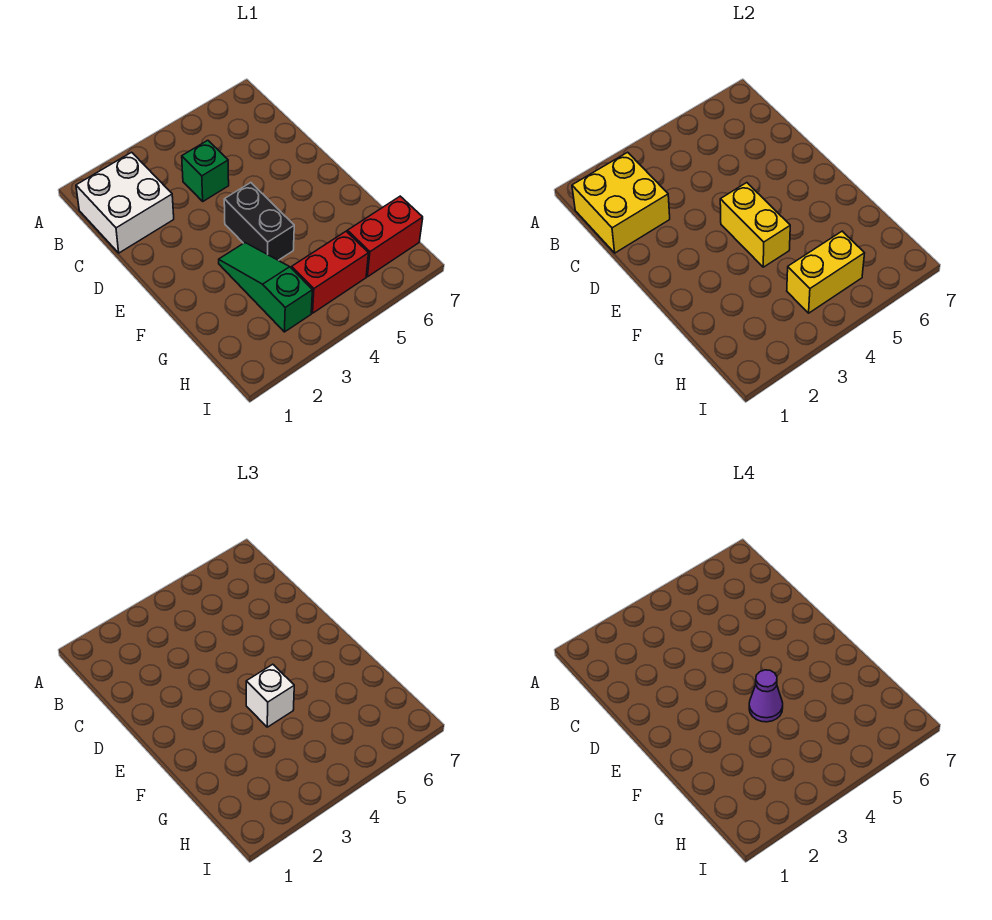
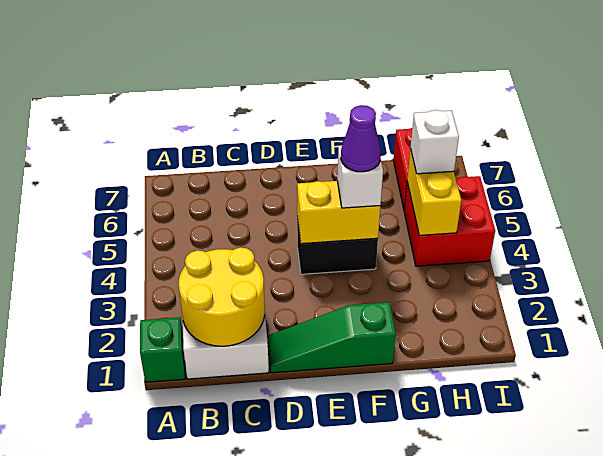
yellow 2x2 brick [572,152,670,253] -> yellow 2x2 round brick [179,247,265,346]
green 1x1 brick [182,140,229,201] -> green 1x1 brick moved to [140,317,185,382]
green 1x3 slope [219,243,313,332] -> green 1x3 slope moved to [268,302,396,373]
red 1x2 brick [292,231,369,313] -> red 2x2 brick [404,176,495,266]
none -> white 1x1 brick [411,110,459,174]

